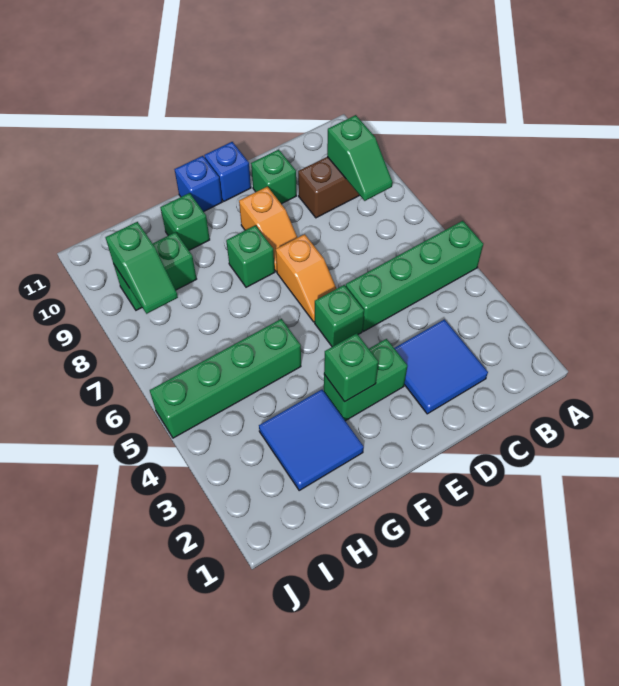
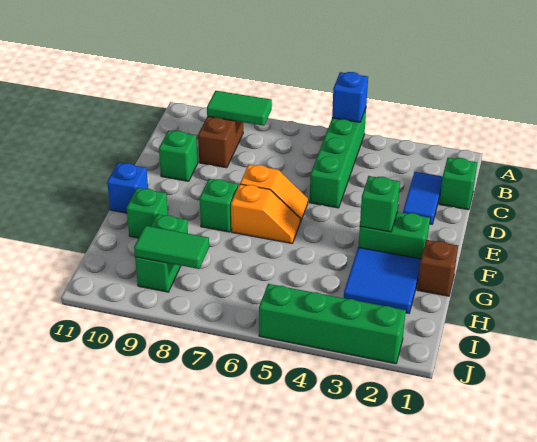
green 1x2 slope [327,115,393,201] -> green 1x2 tile [207,91,272,126]
blue 2x2 tile [394,319,488,414] -> blue 1x2 tile [403,172,443,224]
green 1x2 brick [324,339,407,421] -> green 1x2 brick turned to [358,212,430,259]
green 1x1 brick [315,285,364,347] -> green 1x1 brick moved to [439,158,477,210]
orange 1x2 slope [239,187,297,272] -> orange 1x2 slope moved to [231,184,300,243]
blue 1x1 brick [204,142,251,201] -> blue 1x1 brick moved to [332,72,368,122]
none -> brown 1x1 brick [417,240,458,296]
green 1x4 brick [150,319,301,438] -> green 1x4 brick turned to [259,284,406,364]
green 1x2 slope [105,222,178,314] -> green 1x2 tile [134,226,209,269]

